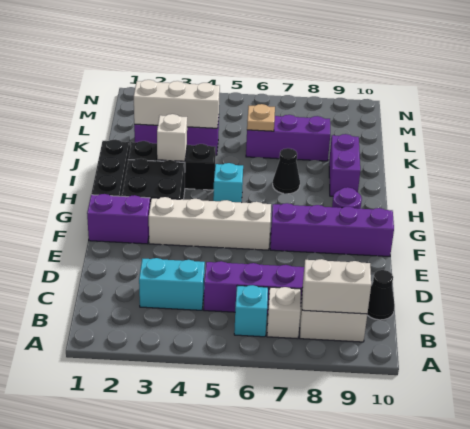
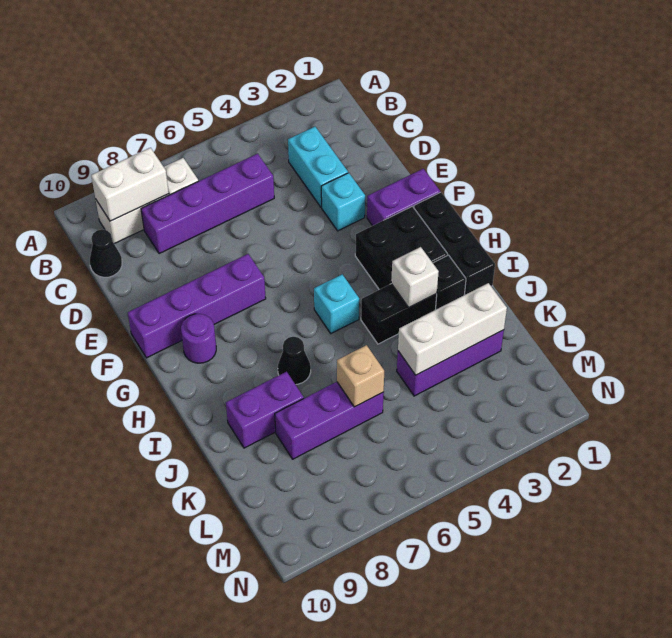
cyan 1x1 brick [234,285,268,337] -> cyan 1x1 brick moved to [321,173,365,231]
cyan 1x2 brick [139,258,205,310] -> cyan 1x2 brick turned to [288,127,348,207]
white 1x4 brick [149,197,271,250] -> none
purple 1x2 brick [329,134,360,196] -> purple 1x2 brick turned to [226,372,304,448]
tan 1x1 plate [247,104,275,131] -> tan 1x1 brick [337,345,384,407]

